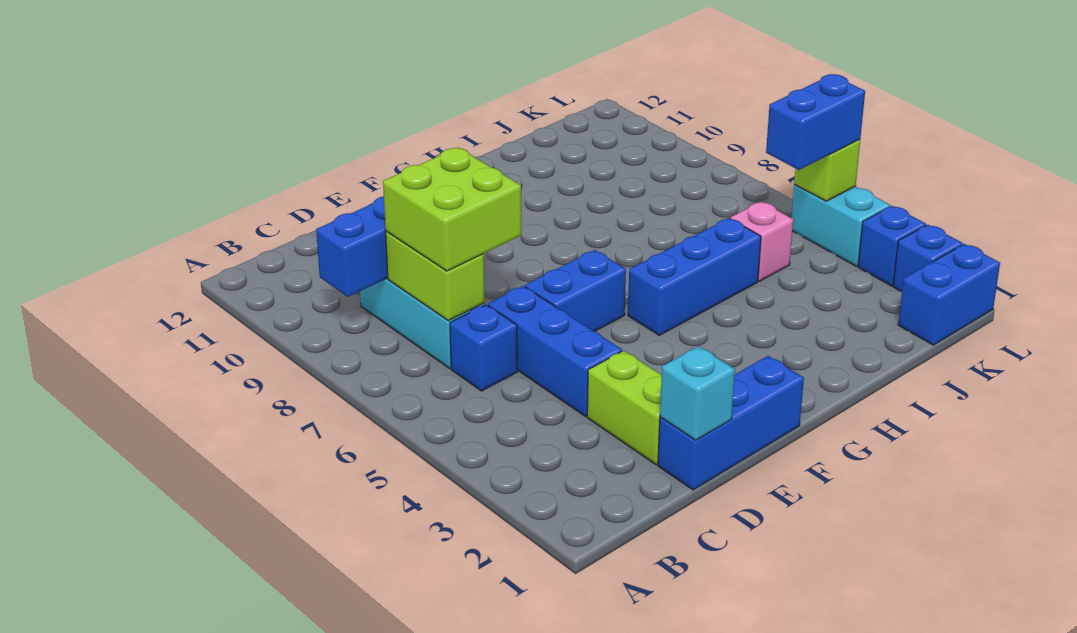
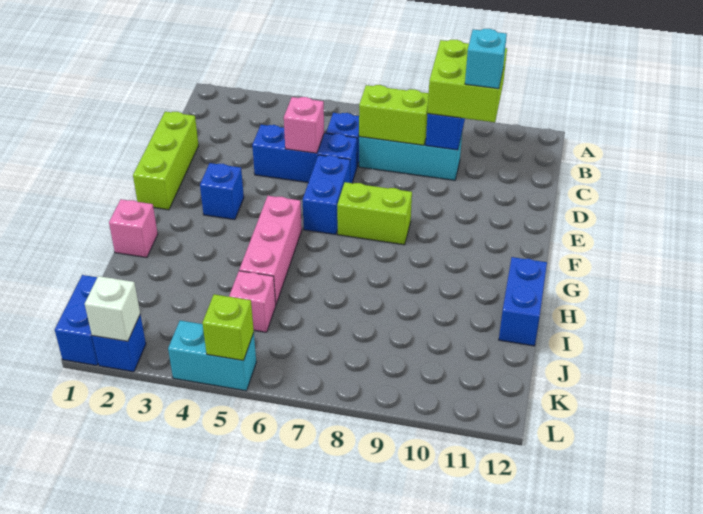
lime 2x2 brick [383,148,521,271] -> lime 2x2 brick moved to [428,40,507,122]
blue 1x3 brick [658,356,804,490] -> lime 1x3 brick [133,112,199,210]
cyan 1x1 brick [660,346,735,440] -> cyan 1x1 brick moved to [465,29,507,89]
lime 1x2 brick [587,351,662,465] -> lime 1x2 brick moved to [337,182,412,245]
none -> pink 1x1 brick [284,97,324,153]
blue 1x3 brick [628,218,761,335] -> pink 1x3 brick [239,196,302,304]
none -> pink 1x1 brick [109,199,158,258]
blue 1x2 brick [766,74,865,170] -> blue 1x2 brick moved to [499,257,547,346]
none -> white 1x1 brick [85,276,140,341]
blue 1x1 brick [858,206,926,286] -> blue 1x1 brick moved to [200,163,244,220]

